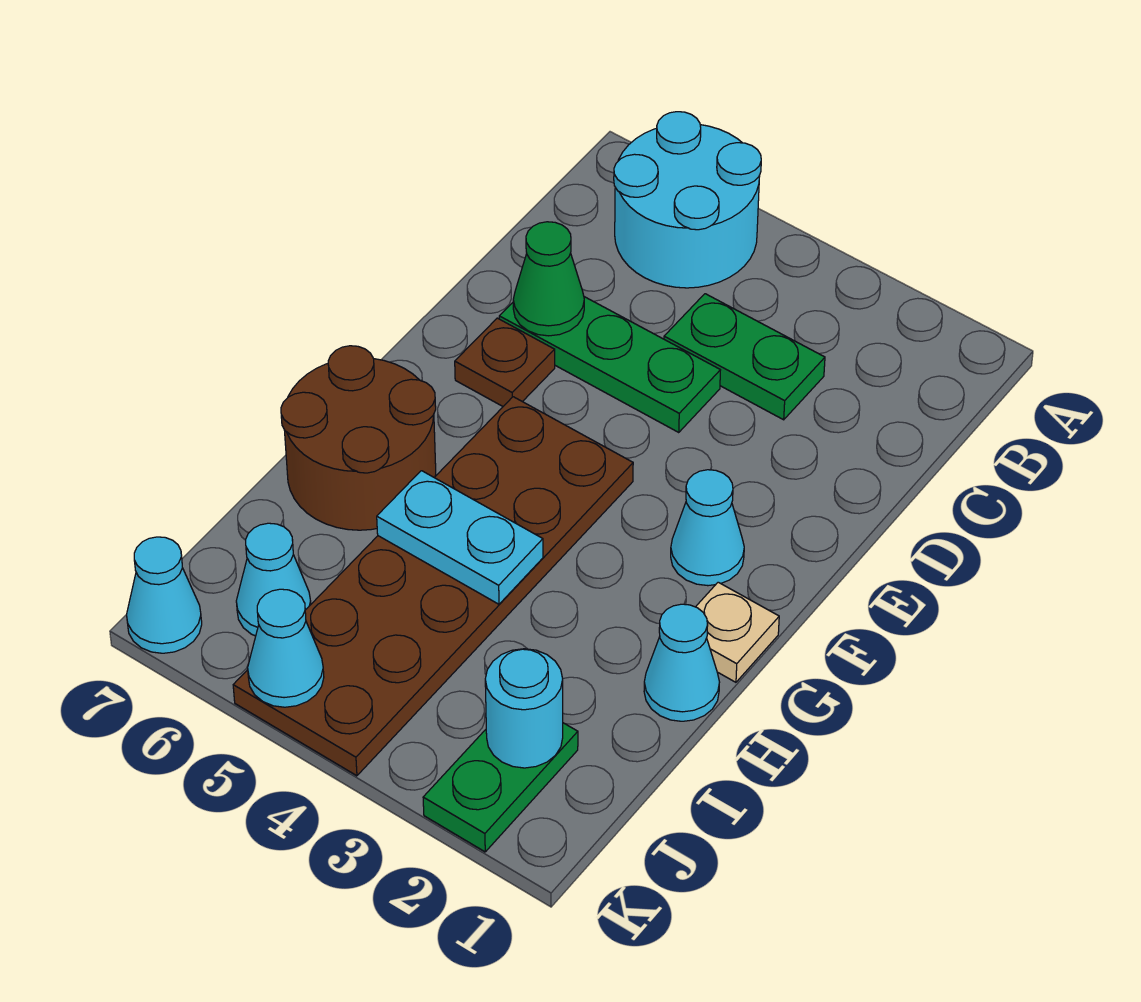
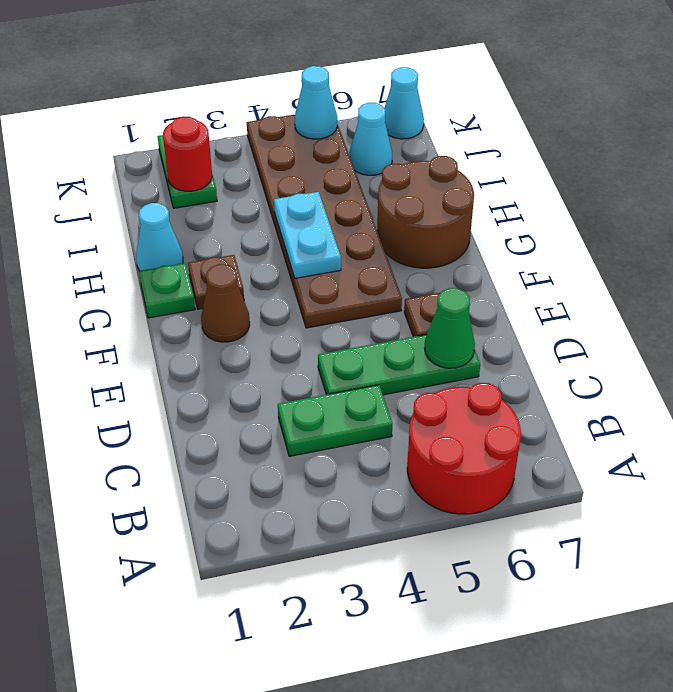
cyan 2x2 round brick [614,112,761,288] -> red 2x2 round brick [407,383,521,514]
cyan 1x1 cone [671,470,744,586] -> brown 1x1 cone [201,264,250,342]
tan 1x1 plate [696,582,779,682] -> green 1x1 plate [139,263,195,318]
none -> brown 1x1 plate [188,255,244,309]
cyan 1x2 plate [377,471,543,604] -> cyan 1x2 plate turned to [274,192,341,278]
cyan 1x1 round brick [485,649,563,768] -> red 1x1 round brick [163,117,212,191]

